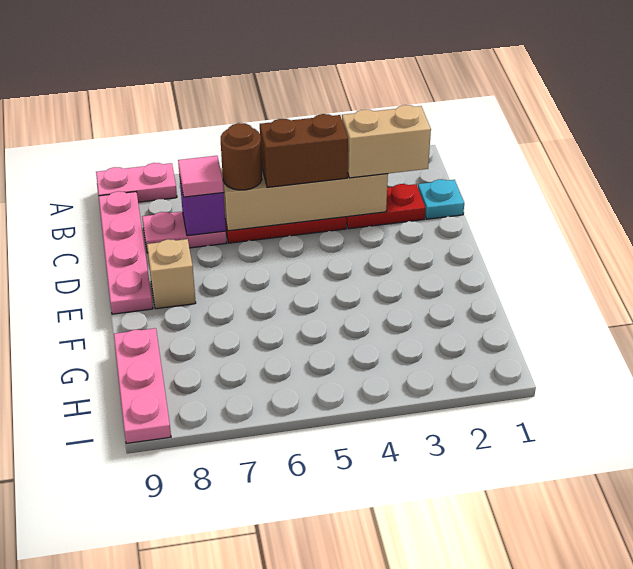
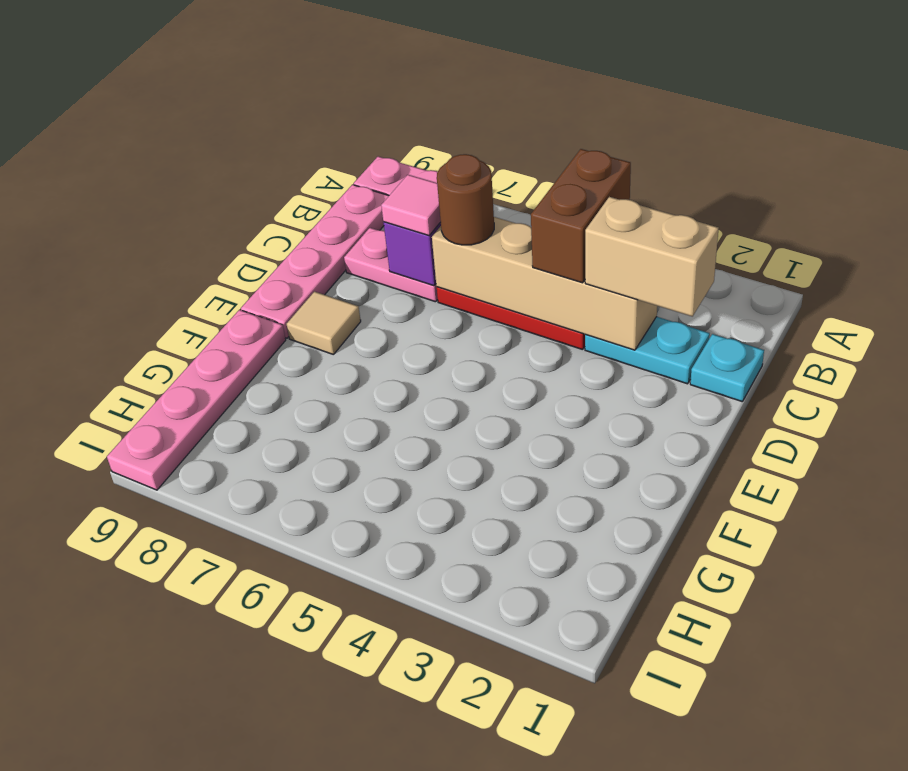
red 1x2 plate [346,184,425,229] -> cyan 1x2 plate [585,317,710,384]
brown 1x2 brick [260,114,348,187] -> brown 1x2 brick turned to [531,149,631,283]
tan 1x1 brick [147,239,196,309] -> tan 1x1 tile [287,292,361,355]
pink 1x3 plate [114,328,171,444] -> pink 1x4 plate [107,310,286,490]

